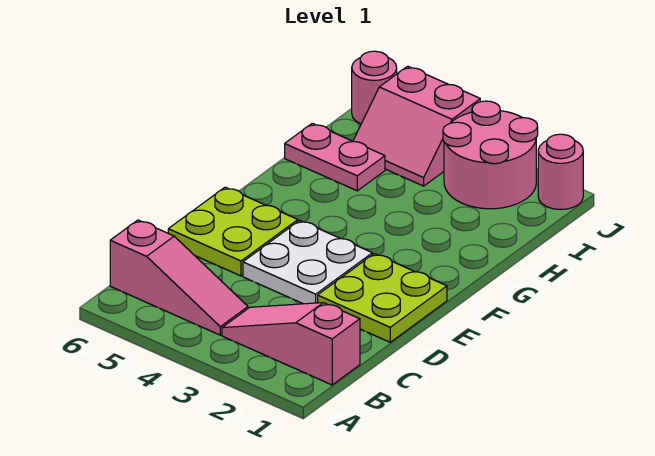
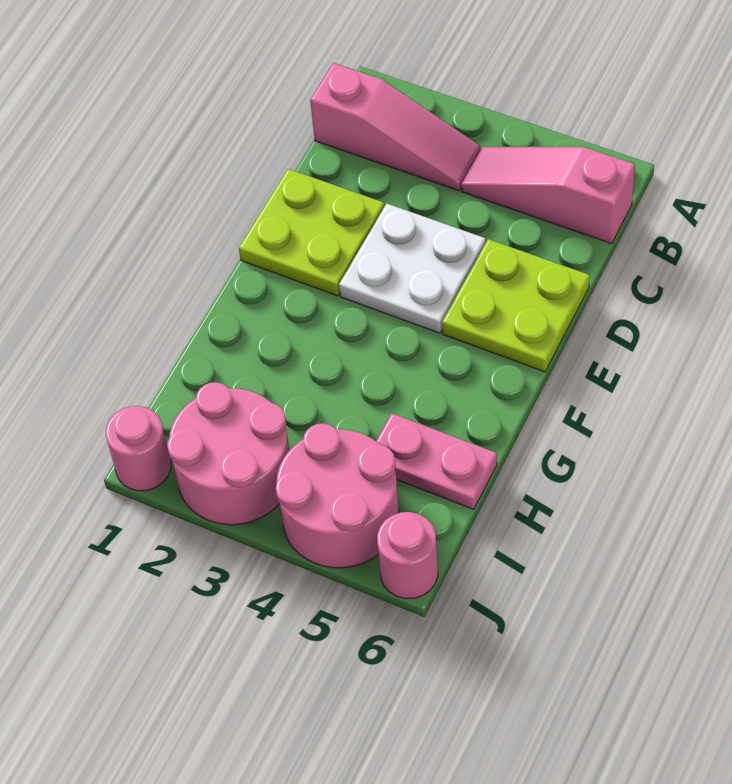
pink 2x2 slope [353,66,480,186] -> pink 2x2 round brick [276,423,399,568]

